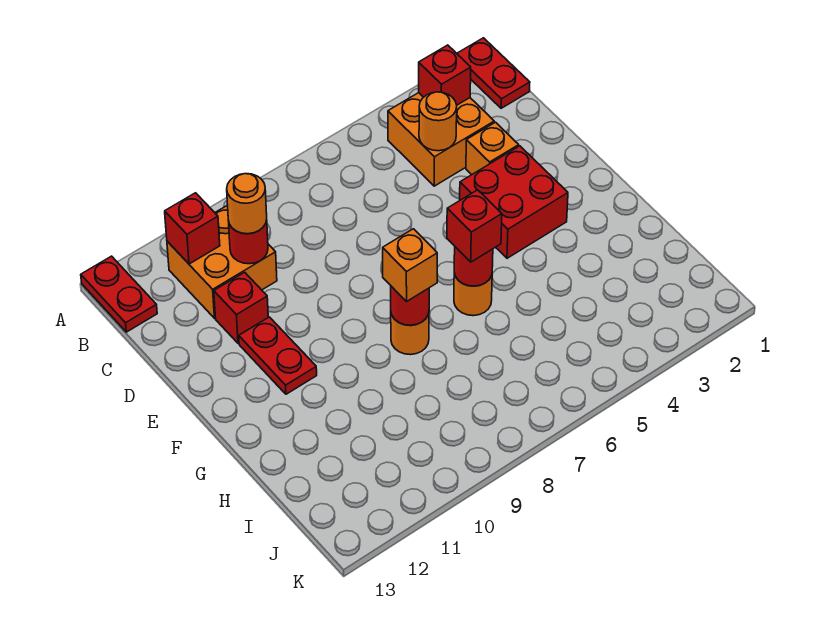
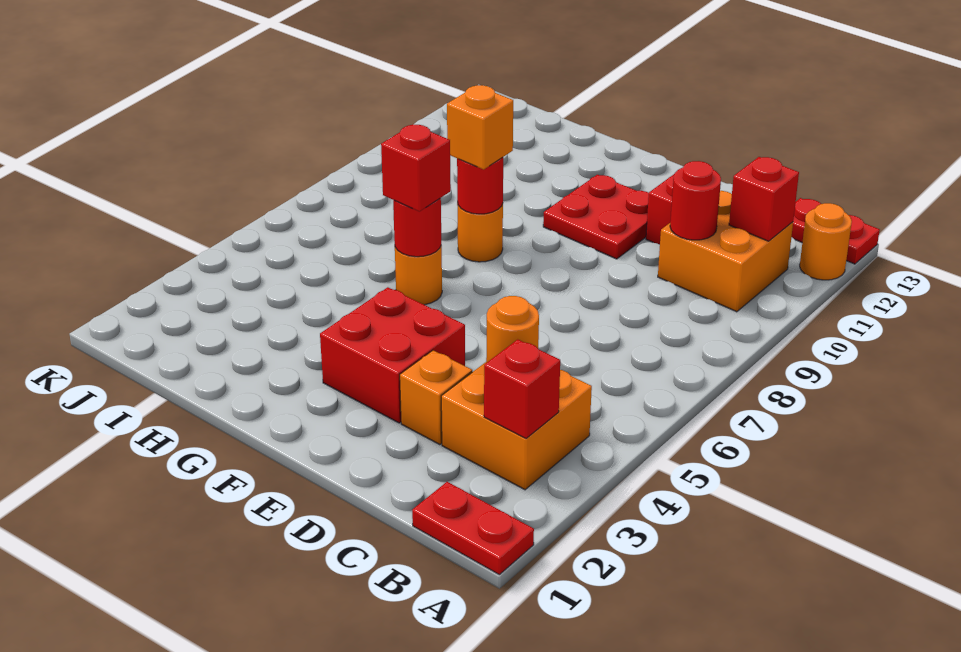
orange 1x1 round brick [227,174,267,234] -> orange 1x1 round brick moved to [800,203,852,280]
red 1x2 plate [239,317,317,394] -> red 2x2 plate [543,175,649,259]

